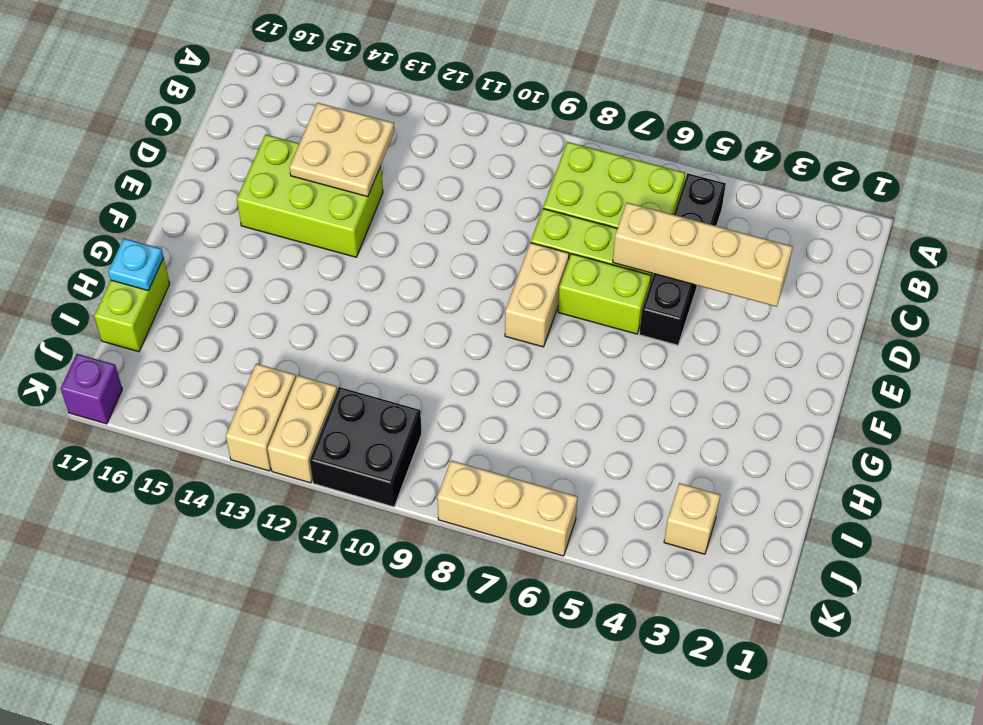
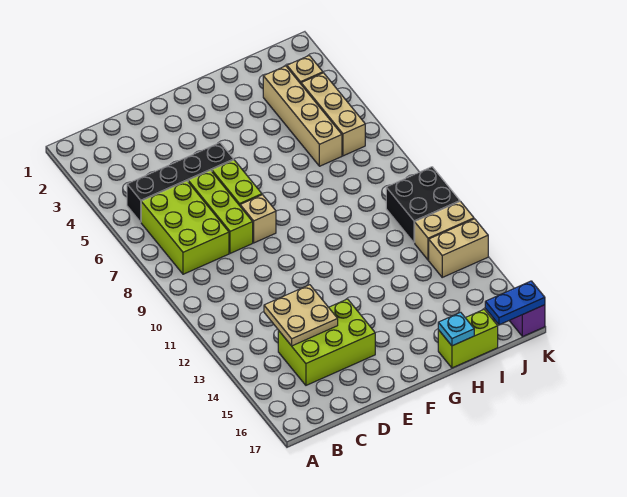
tan 1x4 brick [613,202,793,307] -> tan 1x4 brick moved to [263,66,342,166]
lime 2x3 brick [237,134,383,257] -> lime 2x3 brick turned to [278,299,375,385]
tan 1x2 brick [505,243,569,347] -> tan 1x1 brick [240,195,276,243]
none -> blue 1x2 plate [485,281,545,325]
tan 1x3 brick [437,460,578,556] -> tan 1x3 brick moved to [301,73,365,156]

